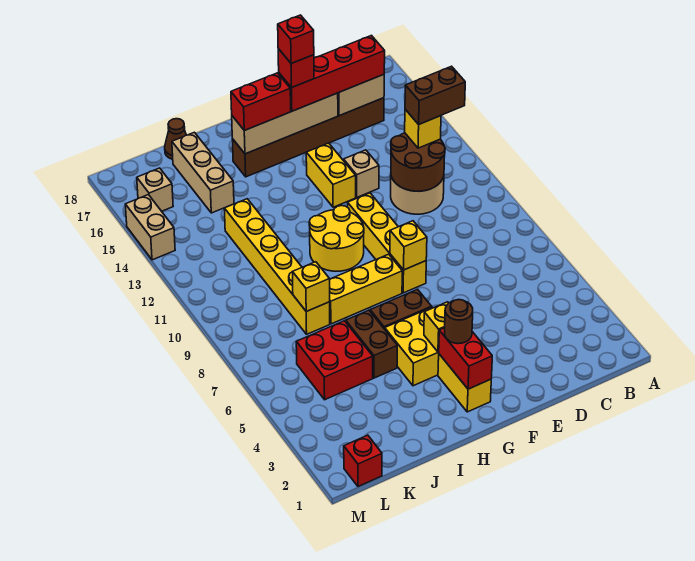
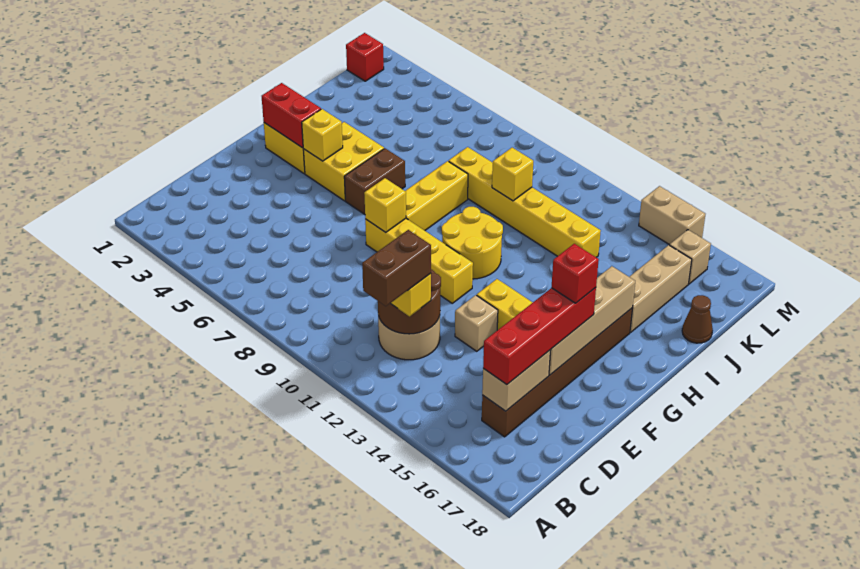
red 1x1 brick [278,15,314,64] -> none
brown 1x1 round brick [445,300,473,344] -> none
red 1x2 brick [231,73,291,130] -> none
brown 1x2 brick [346,310,397,378] -> none
red 2x2 brick [296,321,373,400] -> none
yellow 1x1 brick [293,262,330,311] -> yellow 1x1 brick moved to [492,148,533,201]
tan 1x3 brick [172,132,234,213] -> tan 1x3 brick turned to [629,245,692,332]

